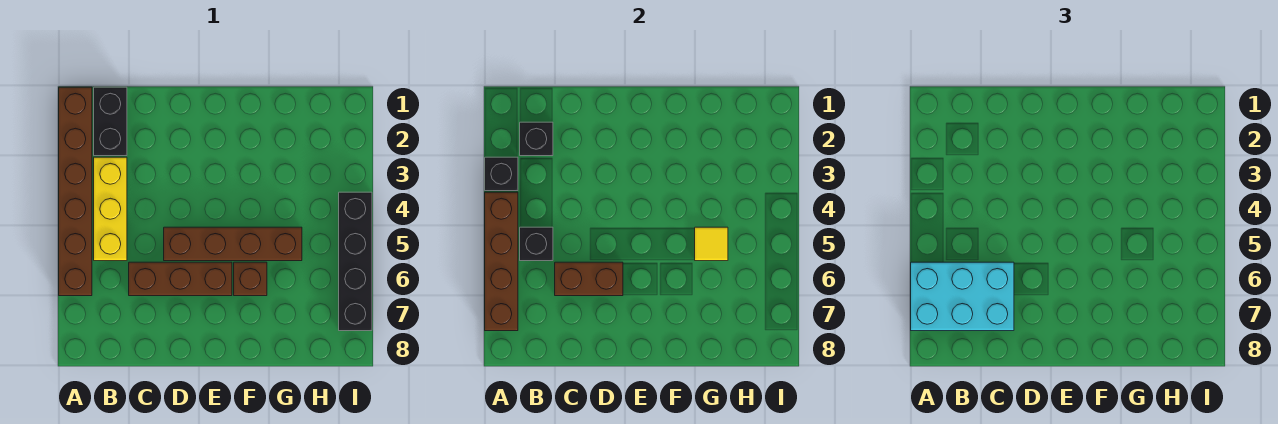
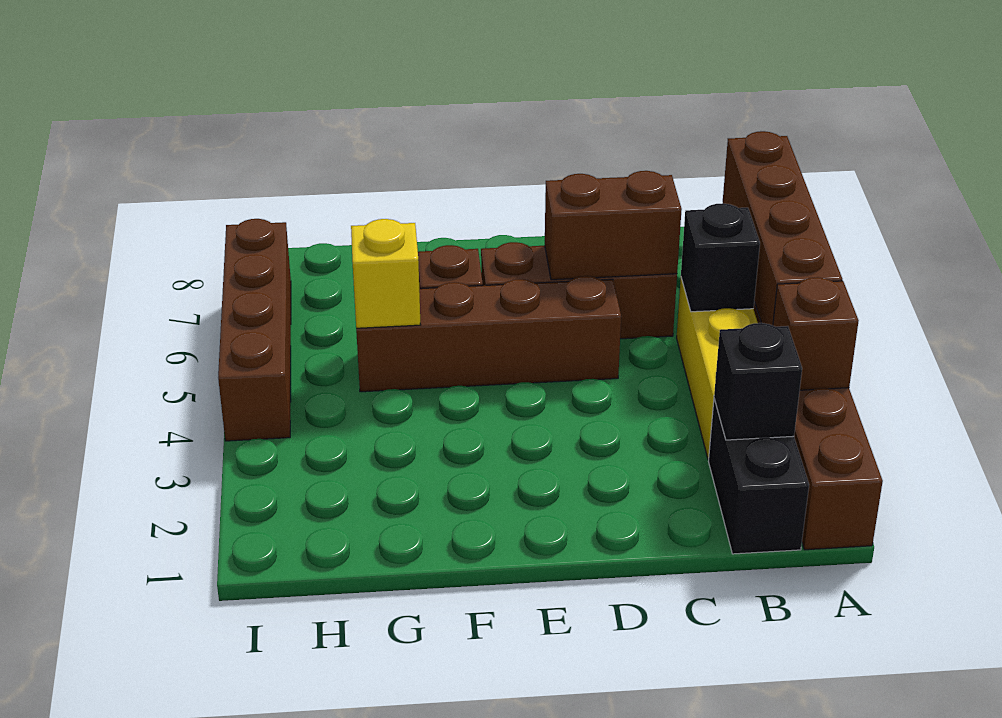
black 1x1 brick [485,157,518,191] -> brown 1x1 brick [773,277,859,390]
cyan 2x3 brick [911,262,1014,331] -> none
yellow 1x1 tile [695,227,728,261] -> yellow 1x1 brick [351,219,420,328]
black 1x4 brick [339,192,372,331] -> brown 1x4 brick [218,219,291,441]

